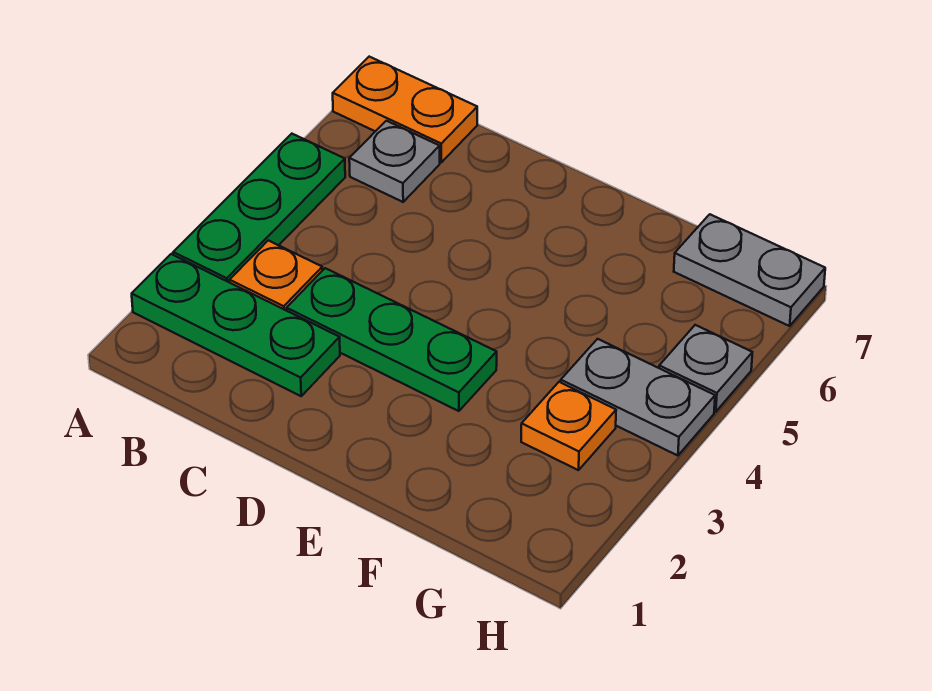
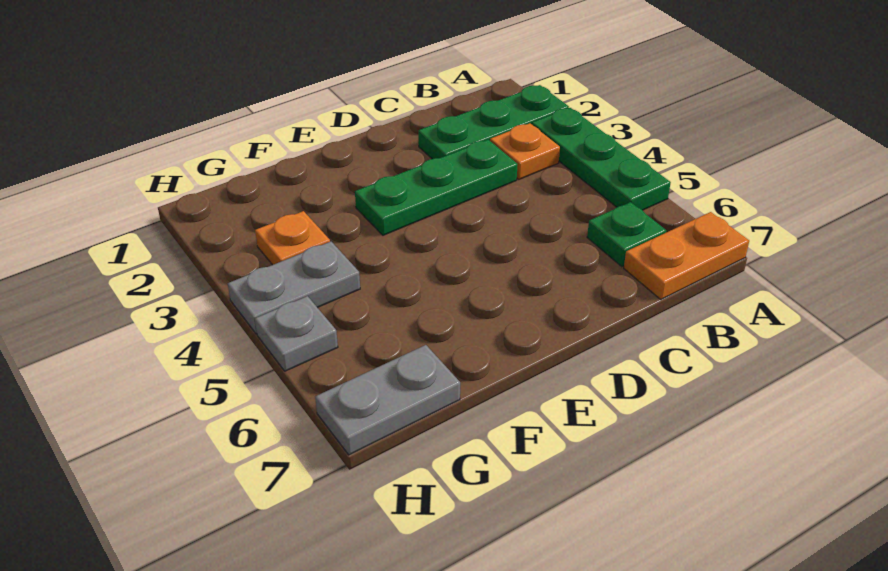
grey 1x1 plate [349,121,440,202] -> green 1x1 plate [587,202,666,267]

